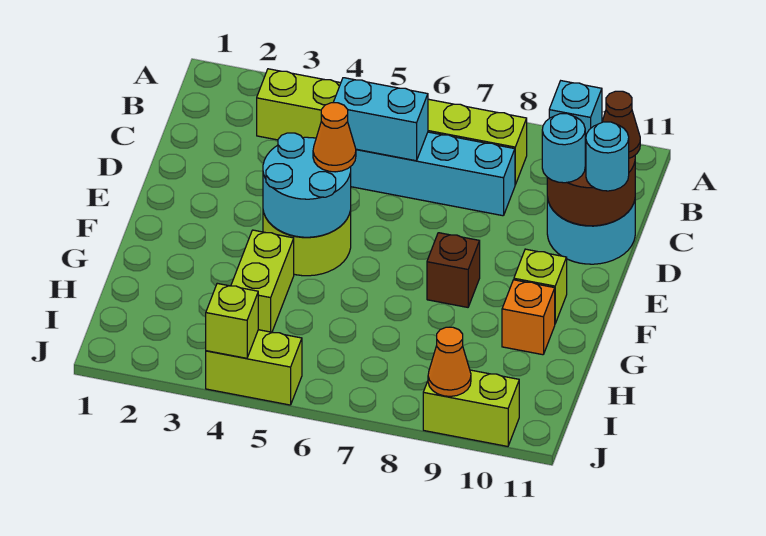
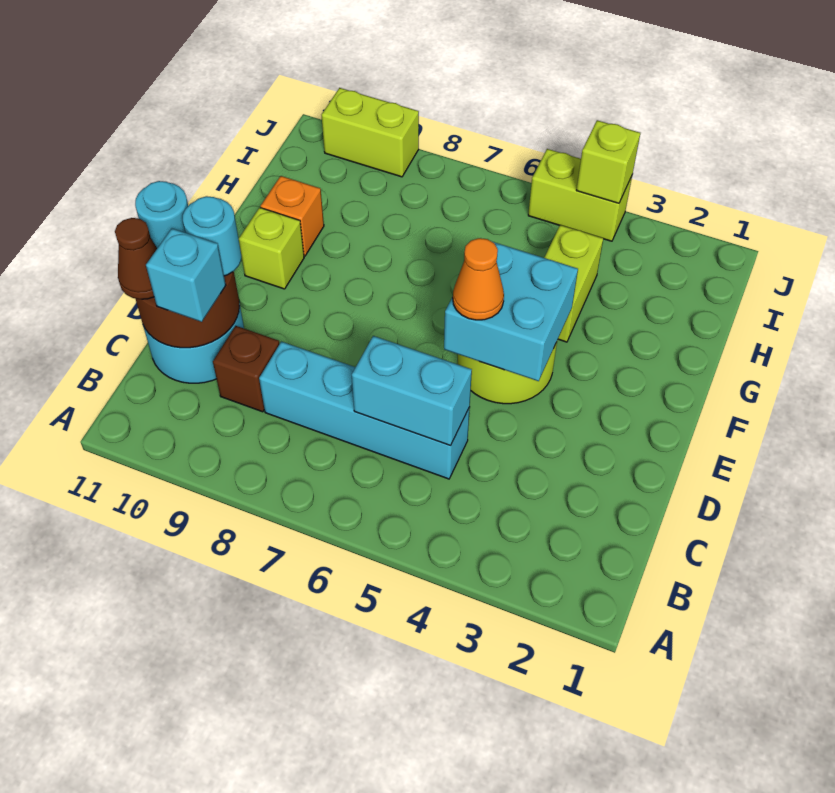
lime 1x6 brick [257,69,527,185] -> none
cyan 2x2 round brick [263,133,351,237] -> cyan 2x2 brick [444,242,578,381]
brown 1x1 brick [427,233,480,307] -> brown 1x1 brick moved to [213,326,279,412]
orange 1x1 cone [428,327,471,396] -> none

